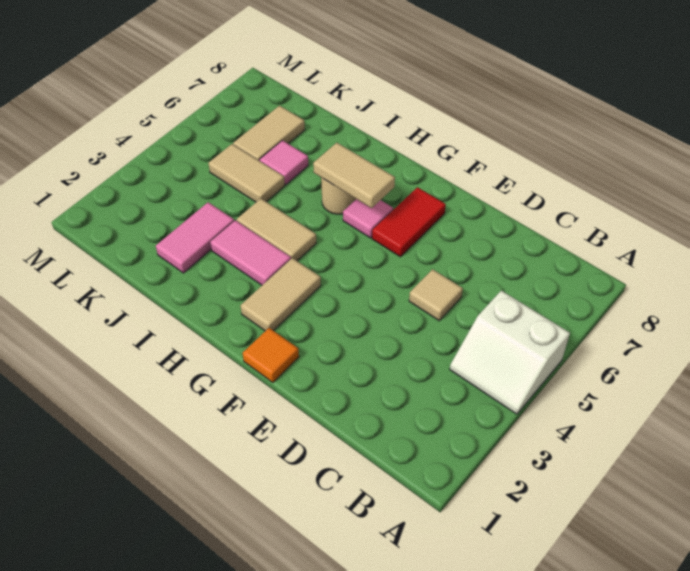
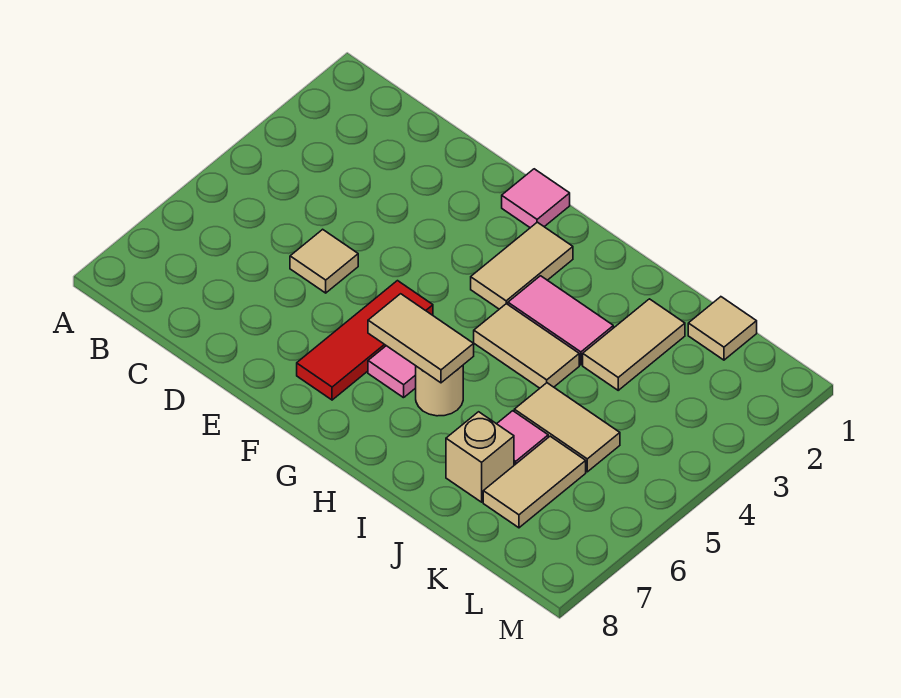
white 2x2 slope [450,291,570,414] -> none
orange 1x1 tile [243,328,299,383] -> pink 1x1 tile [502,169,570,228]
red 1x2 tile [372,187,446,257] -> red 1x3 tile [297,281,433,400]
pink 1x2 tile [156,202,234,273] -> tan 1x2 tile [583,299,685,390]
none -> tan 1x1 brick [446,412,514,502]
none -> tan 1x1 tile [688,297,757,360]

